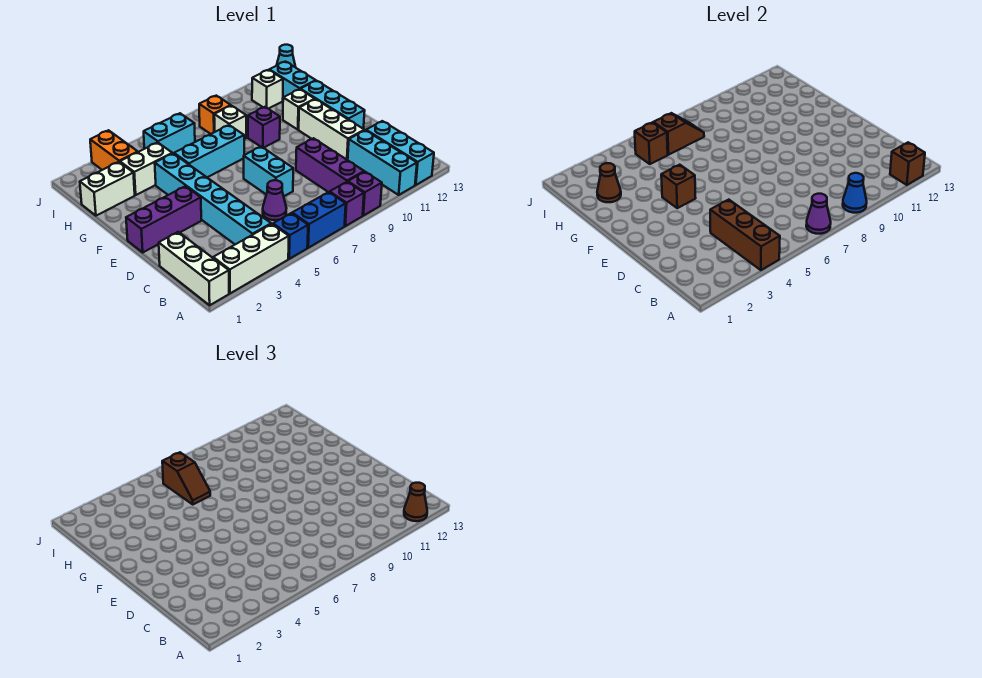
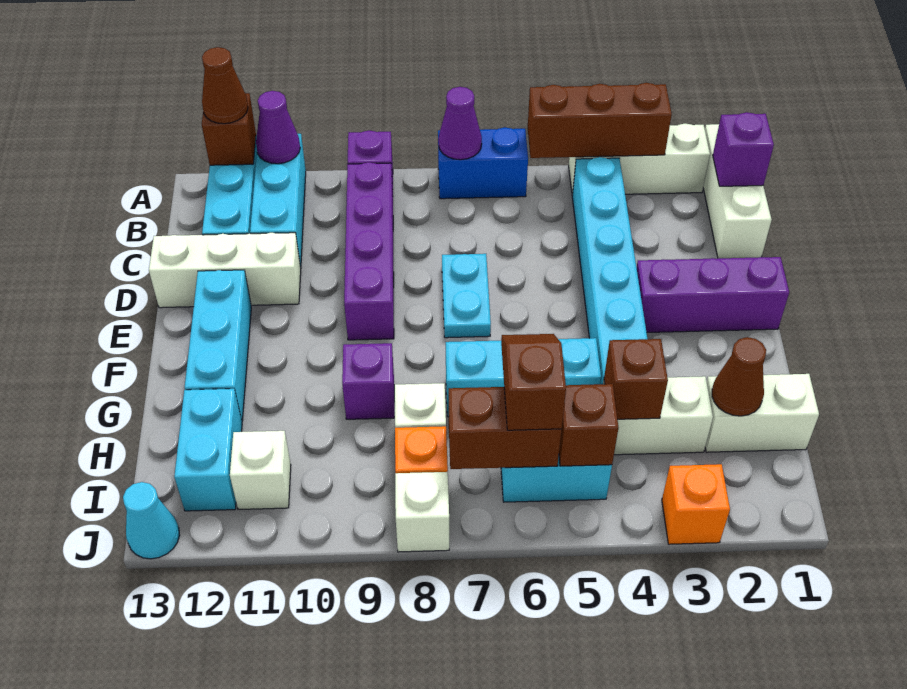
brown 1x3 brick [710,200,780,270] -> brown 1x3 brick turned to [528,83,672,158]
blue 1x1 brick [273,213,308,259] -> none
purple 1x1 brick [330,182,364,226] -> purple 1x1 brick moved to [713,112,774,186]
blue 1x1 cone [843,173,867,213] -> none
purple 1x3 brick [296,138,364,192] -> purple 1x4 brick [344,162,394,340]
purple 1x1 cone [263,180,286,220] -> purple 1x1 cone moved to [256,91,300,164]
cyan 1x2 brick [244,147,293,196] -> cyan 1x2 plate [442,254,491,338]
white 1x3 brick [299,99,364,160] -> white 1x3 brick turned to [149,233,301,308]
brown 1x1 brick [661,165,696,208] -> brown 1x1 brick moved to [604,339,668,419]
white 1x1 brick [283,89,315,130] -> white 1x1 brick moved to [395,472,449,552]
orange 1x2 brick [90,130,137,170] -> orange 1x1 brick [662,464,730,544]
brown 1x2 slope [653,113,704,155] -> brown 1x2 brick [449,387,562,469]

